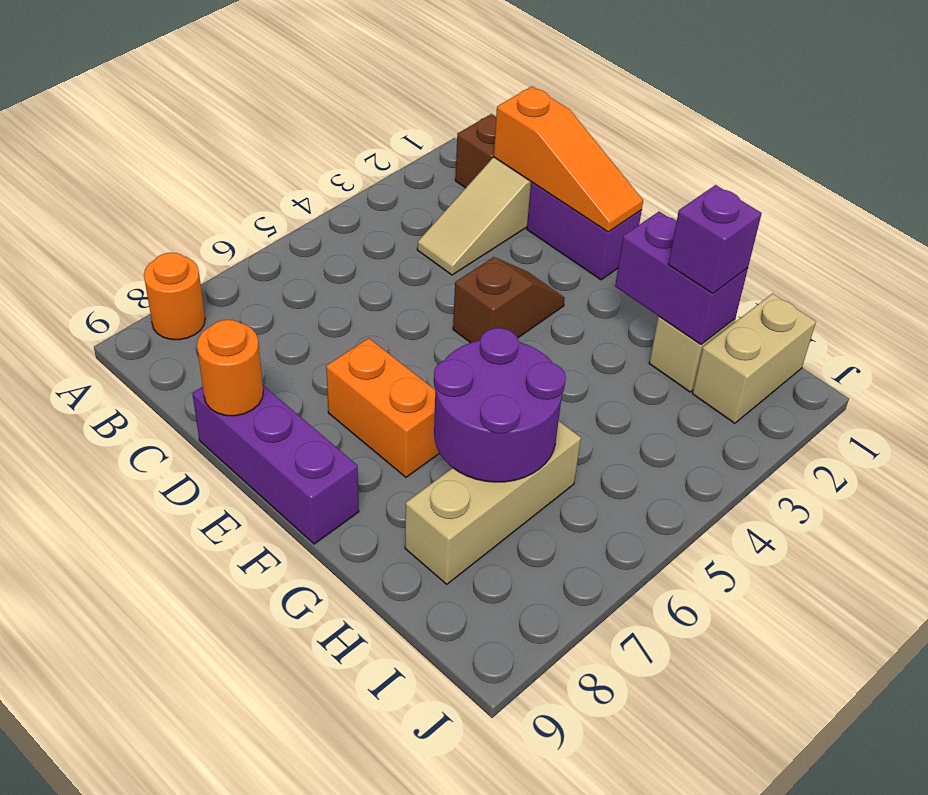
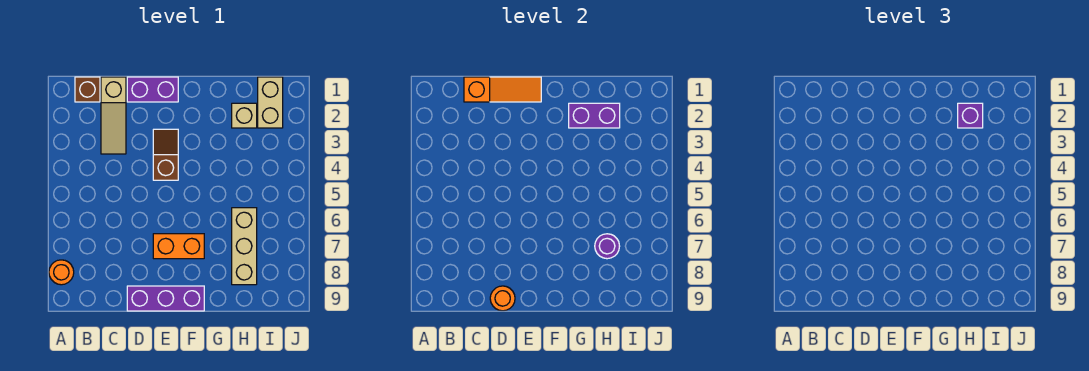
purple 2x2 round brick [434,328,566,482] -> purple 1x1 round brick [595,234,620,259]

